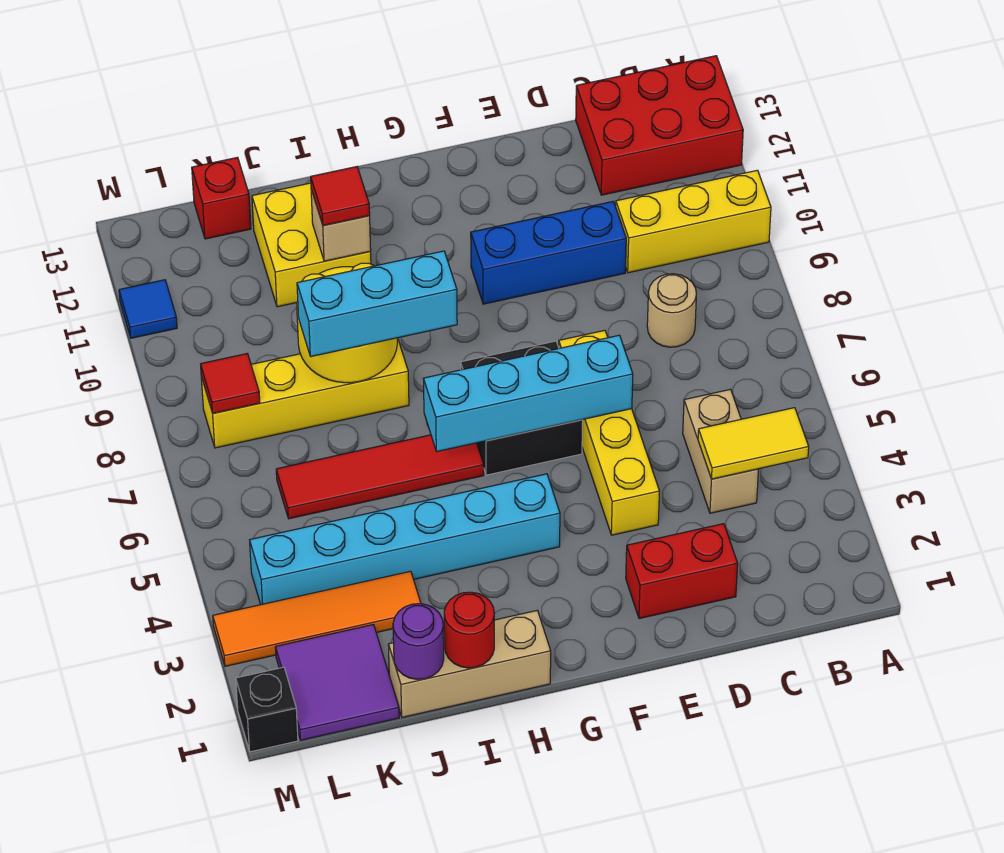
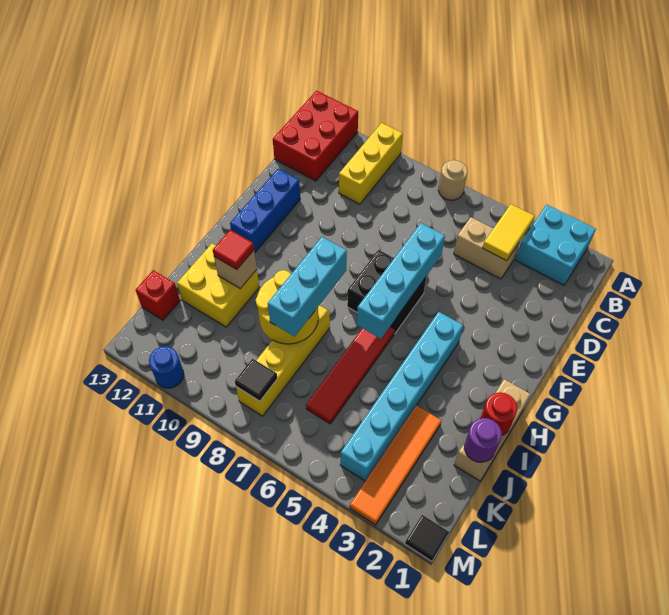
none -> cyan 2x2 brick [516,204,596,285]
tan 1x1 round brick [647,274,696,347] -> tan 1x1 round brick moved to [438,160,467,200]
red 1x2 brick [626,524,738,619] -> none
blue 1x3 brick [471,202,626,304] -> blue 1x3 brick moved to [230,169,300,252]
yellow 1x4 brick [559,330,660,535] -> none
purple 2x2 tile [275,625,399,740] -> none
red 1x1 tile [201,353,260,413] -> black 1x1 tile [235,359,277,401]
black 1x1 brick [236,667,298,752] -> black 1x1 tile [405,515,449,561]
blue 1x1 tile [119,280,177,338] -> blue 1x1 round brick [149,346,184,388]

